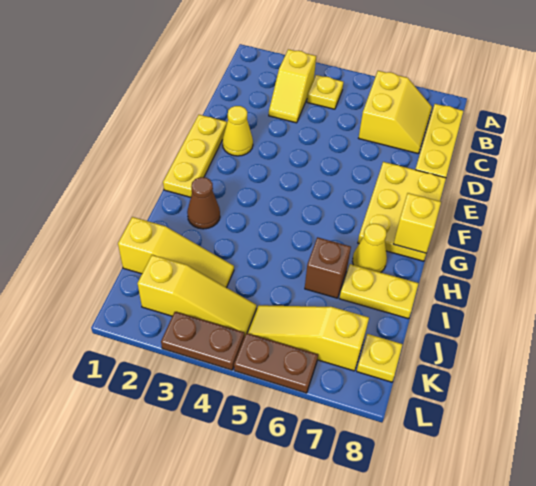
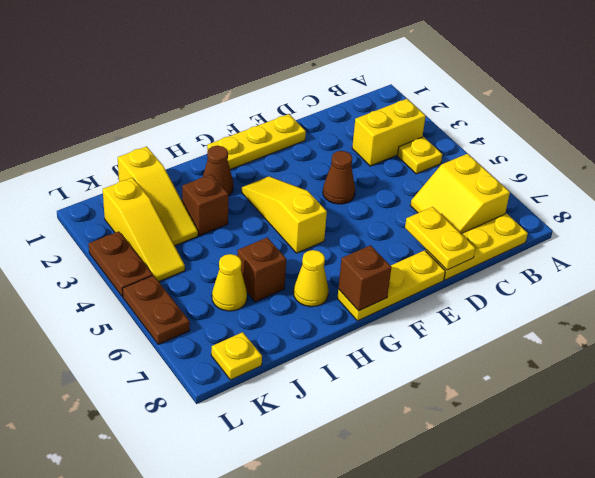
yellow 1x2 slope [269,49,316,123] -> yellow 1x2 brick [352,99,426,166]
yellow 2x2 slope [359,71,432,153] -> yellow 2x2 slope turned to [410,154,510,234]
yellow 1x1 cone [222,106,253,156] -> yellow 1x1 cone moved to [212,254,247,311]
none -> brown 1x1 cone [323,151,355,204]
yellow 2x3 plate [358,162,446,261] -> yellow 1x3 plate [337,250,445,321]
yellow 1x1 brick [394,193,441,253] -> brown 1x1 brick [338,245,391,311]
none -> brown 1x1 brick [182,175,228,236]
yellow 1x2 plate [339,264,419,319] -> yellow 1x2 plate moved to [405,207,475,270]
yellow 1x3 slope [248,305,369,371] -> yellow 1x3 slope moved to [242,176,327,253]

